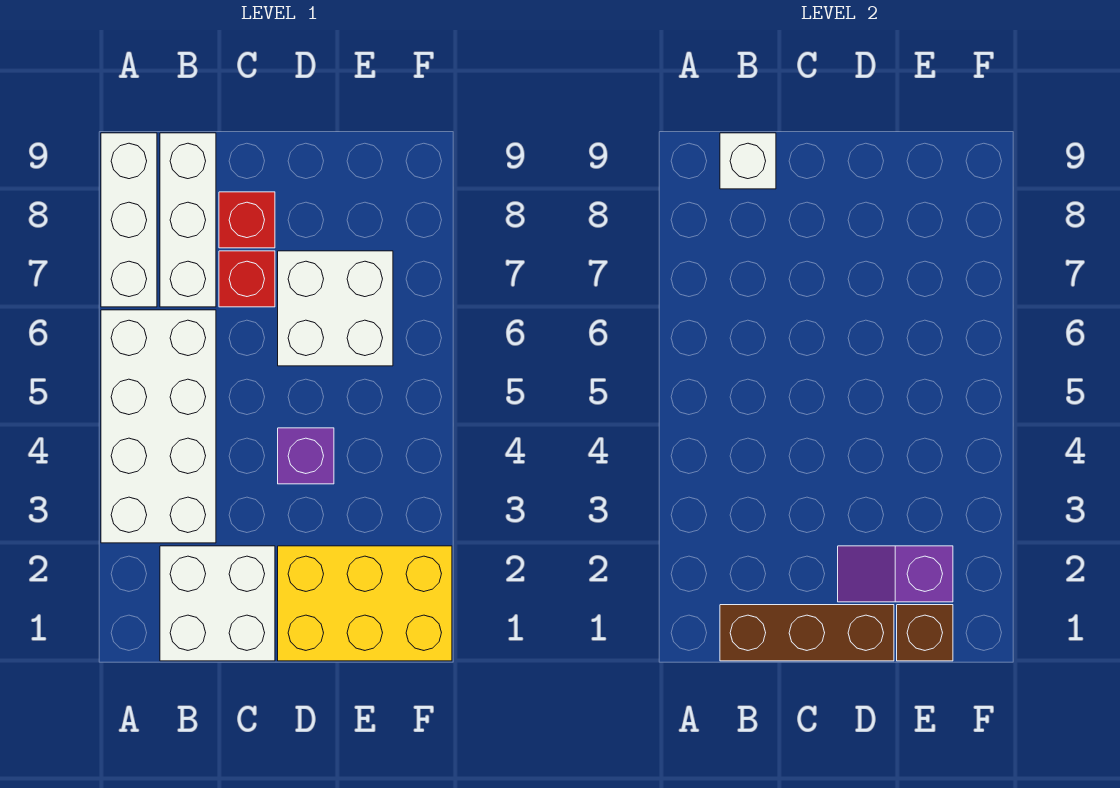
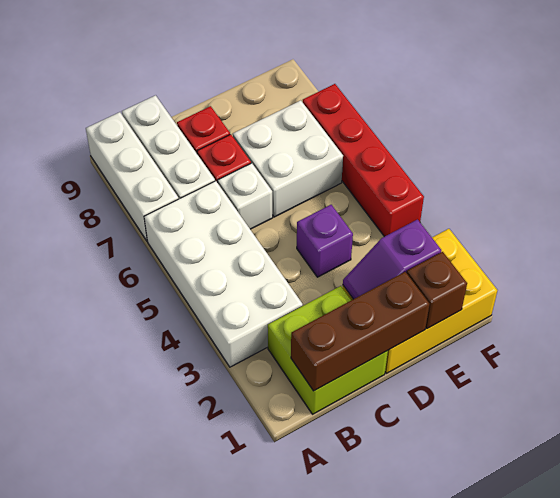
white 2x2 brick [160,546,275,661] -> lime 2x2 brick [268,286,388,414]
white 1x1 brick [720,133,776,189] -> white 1x1 brick moved to [218,163,273,229]
none -> red 1x4 brick [303,84,424,237]

